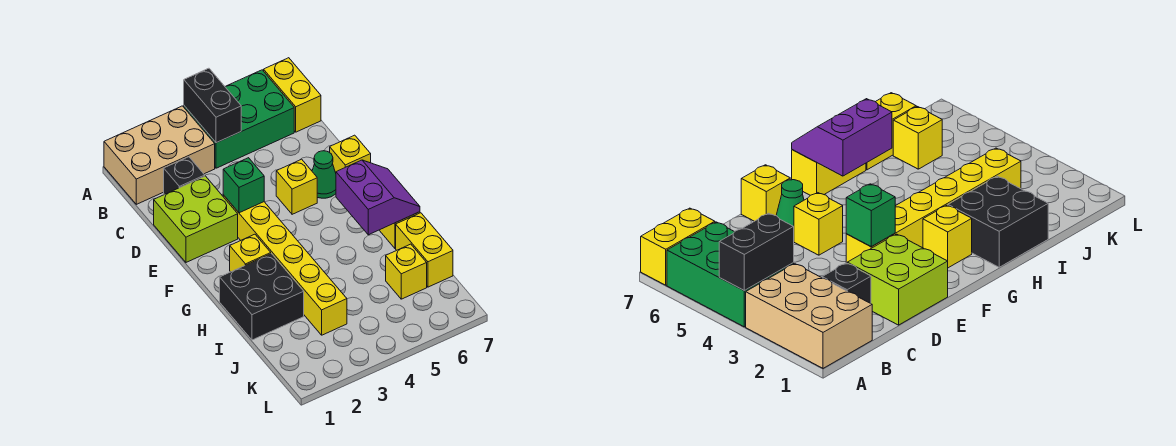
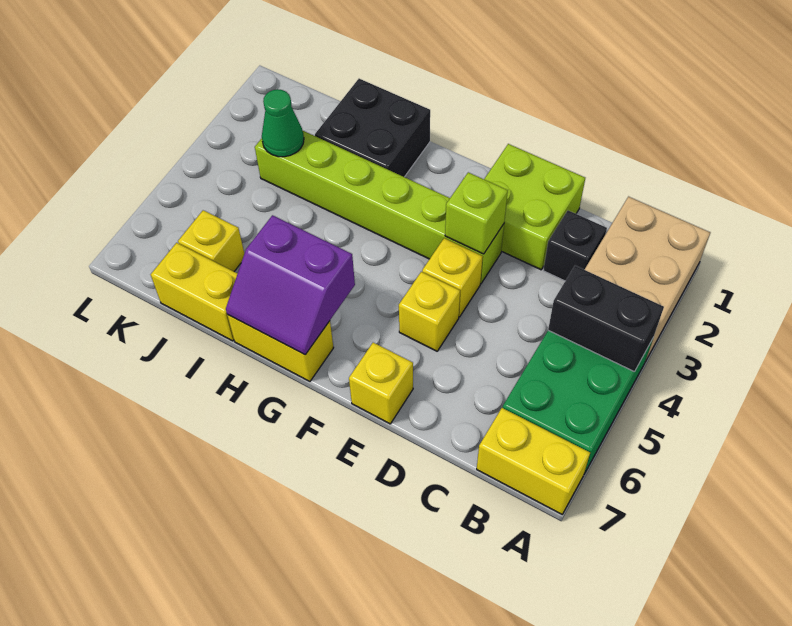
yellow 1x6 brick [223,195,347,335] -> lime 1x6 brick [255,131,504,284]
green 1x1 brick [223,158,264,213] -> lime 1x1 brick [445,172,508,254]
green 1x1 cone [312,151,336,198] -> green 1x1 cone moved to [262,89,304,157]
yellow 1x1 brick [230,234,271,272] -> yellow 1x1 brick moved to [422,238,483,317]

